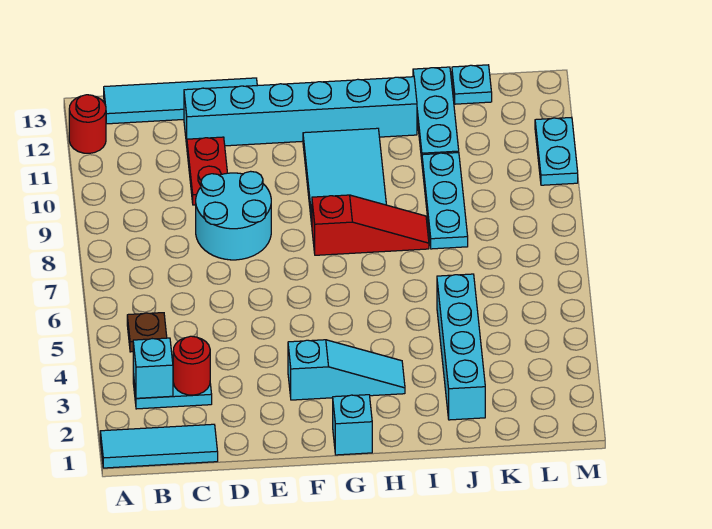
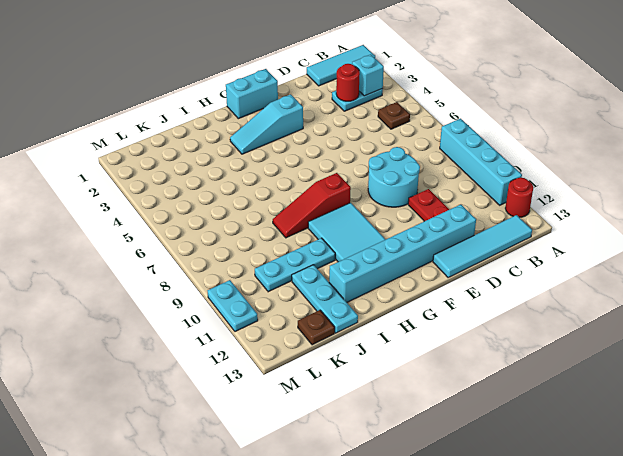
cyan 1x1 brick [333,395,372,455] -> cyan 1x2 brick [226,69,278,119]
cyan 1x4 brick [437,274,485,420] -> cyan 1x4 brick moved to [440,119,522,205]
cyan 1x3 plate [422,153,468,249] -> cyan 1x3 plate turned to [255,238,335,292]
cyan 1x1 plate [452,65,492,104] -> brown 1x1 plate [298,310,335,345]

